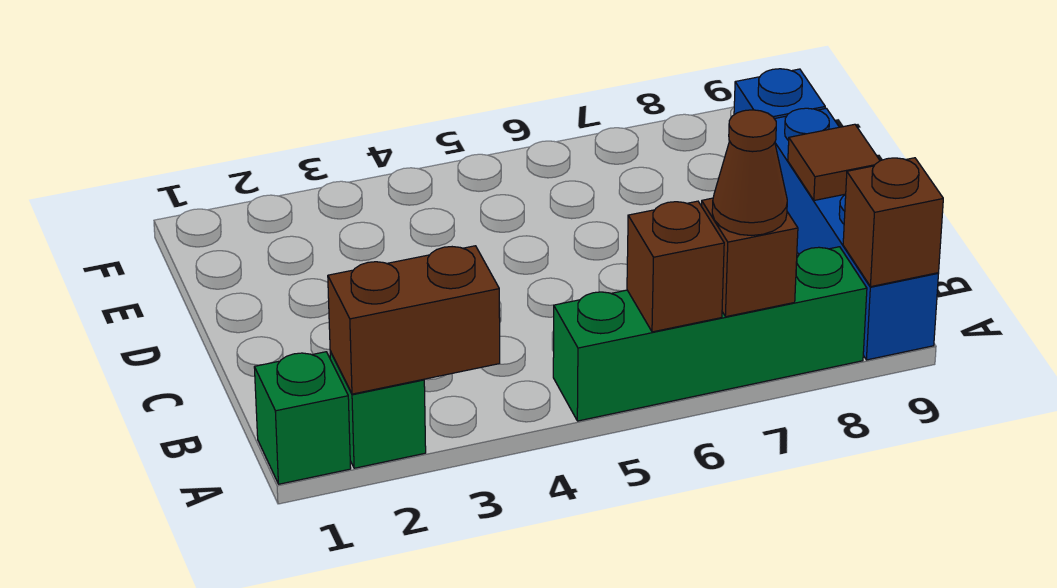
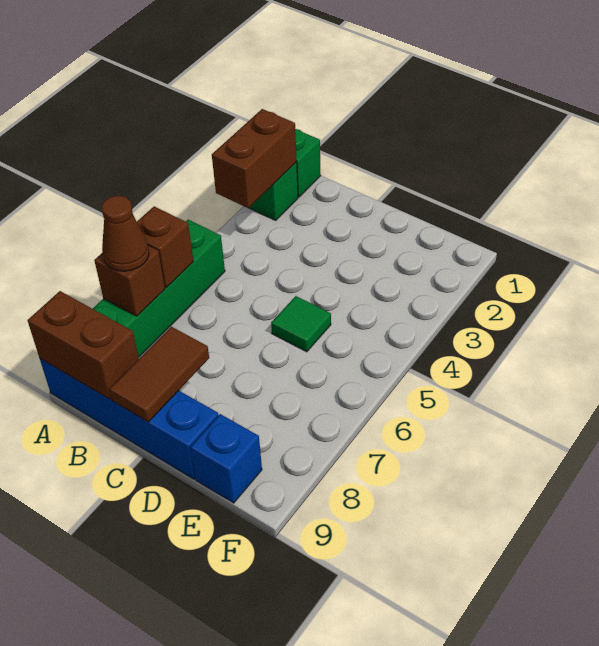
brown 1x1 brick [843,158,943,287] -> brown 1x2 brick [28,291,139,399]
brown 1x1 tile [788,124,880,200] -> brown 1x2 tile [109,327,209,422]
none -> green 1x1 tile [271,296,331,352]

